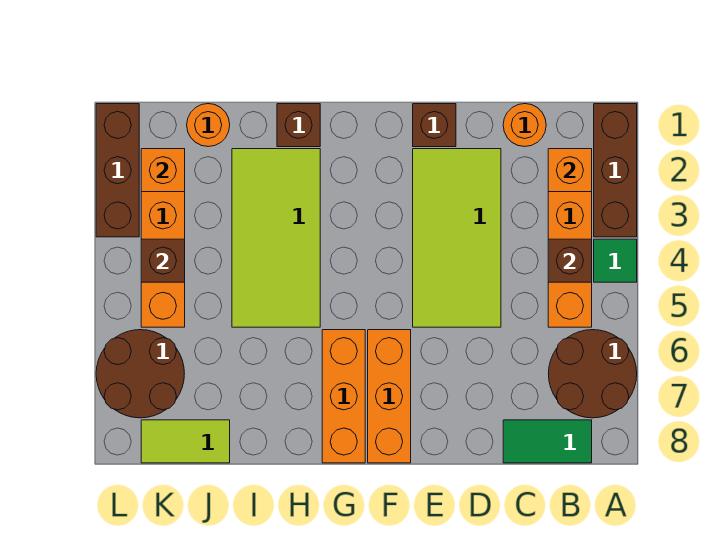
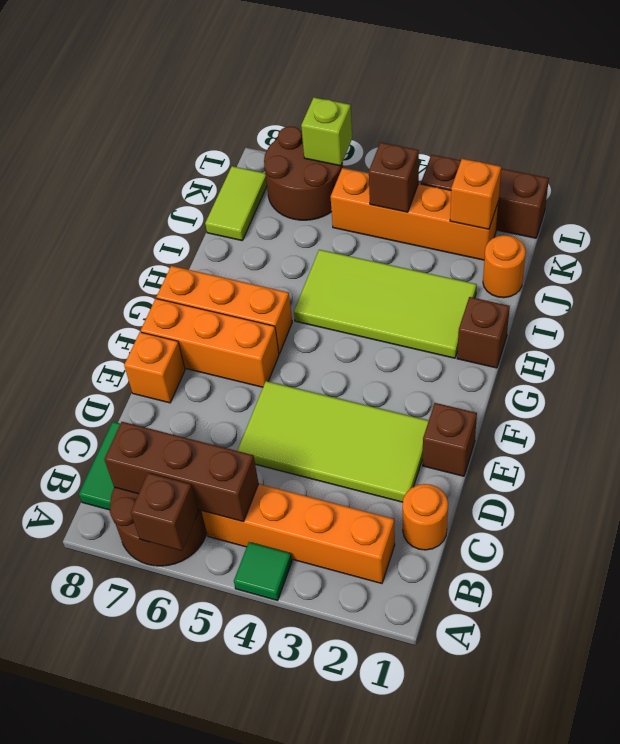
brown 1x3 brick [594,104,637,237] -> brown 1x3 brick moved to [104,422,259,522]
orange 1x1 brick [548,149,592,192] -> orange 1x1 brick moved to [124,332,185,403]
brown 1x1 brick [548,239,592,282] -> brown 1x1 brick moved to [131,473,198,551]
none -> lime 1x1 brick [301,98,352,166]

